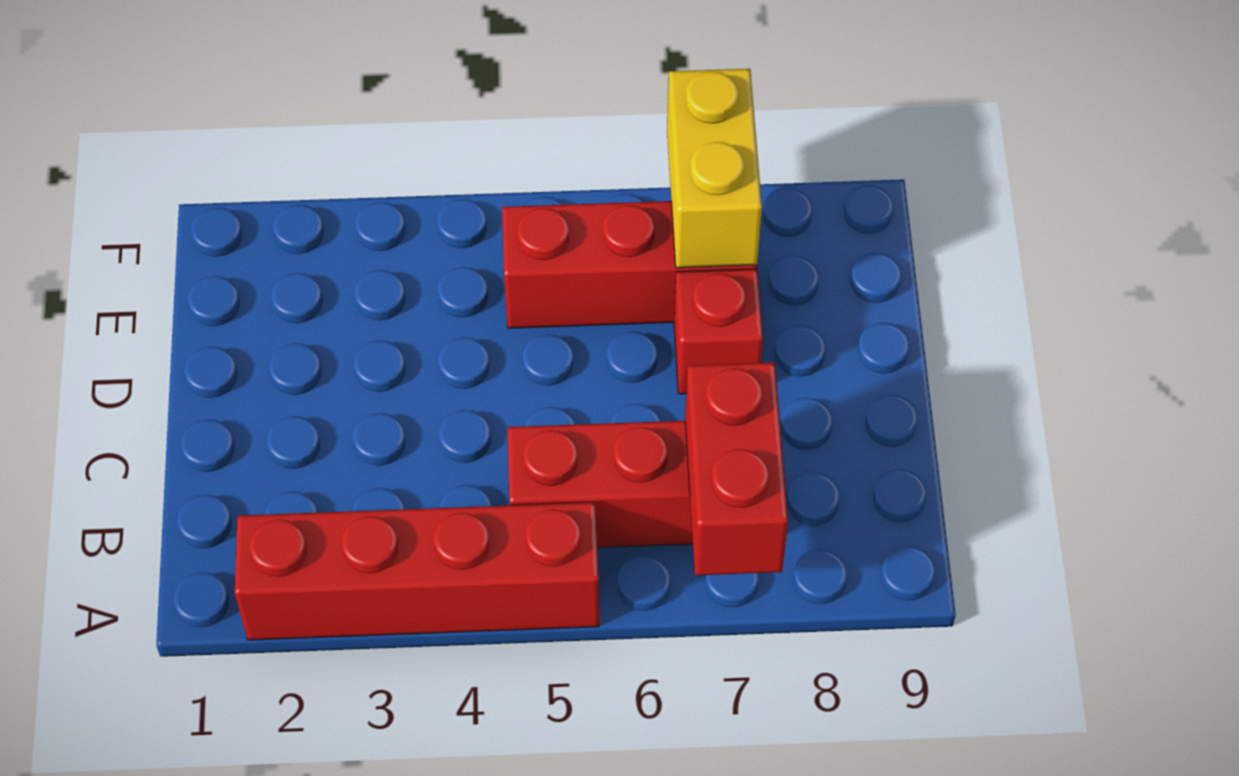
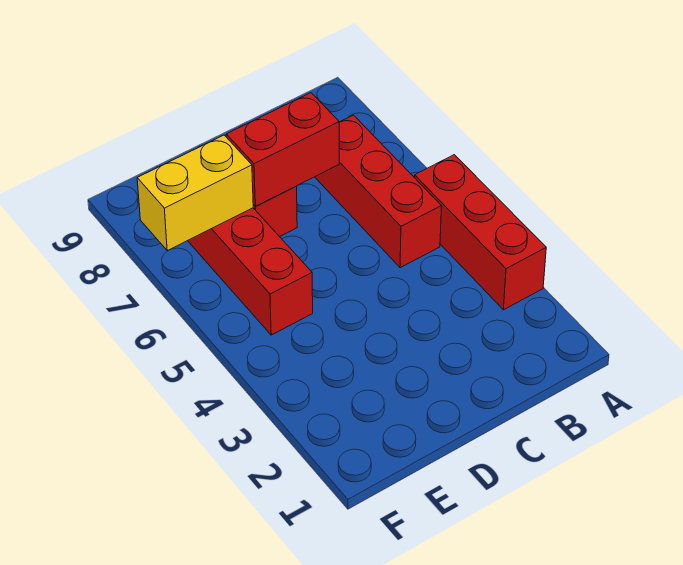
red 1x4 brick [235,502,599,640] -> red 1x3 brick [415,155,546,310]
red 1x2 brick [685,362,788,575] -> red 1x2 brick moved to [226,93,339,206]

